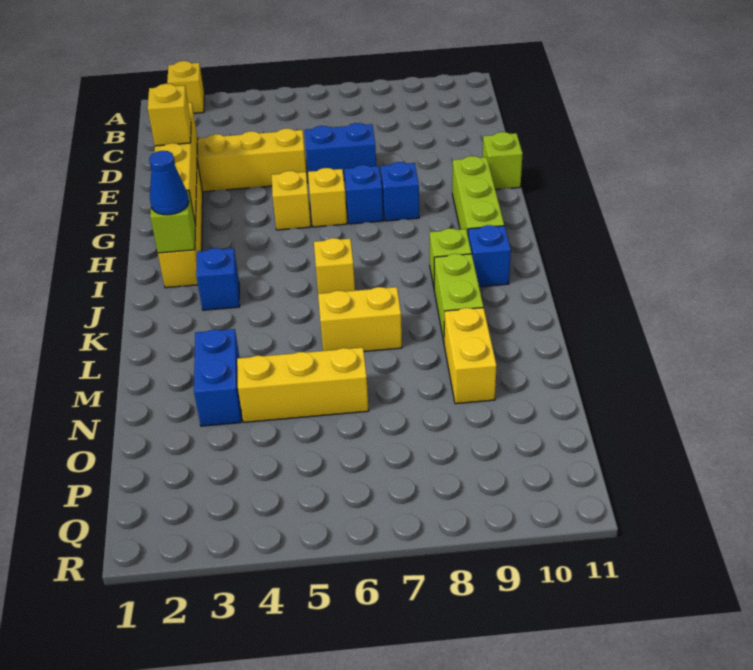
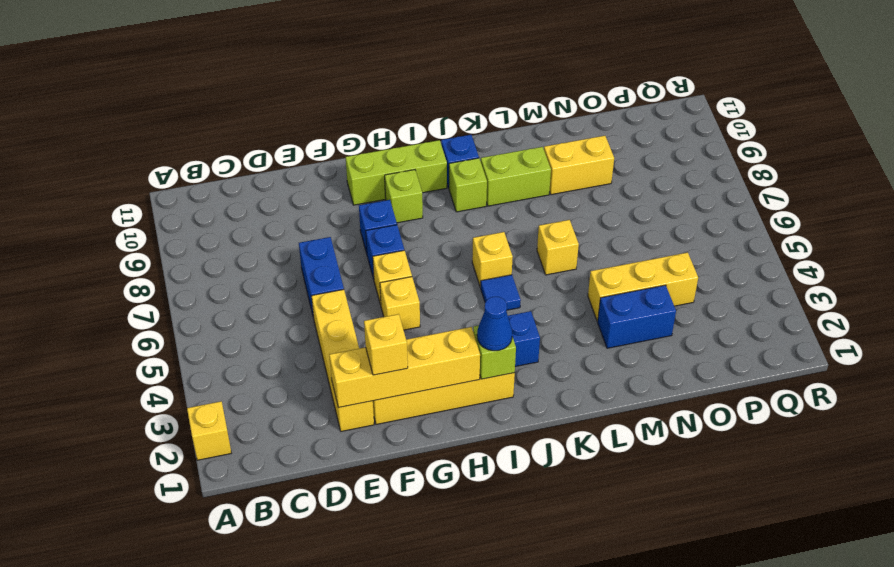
lime 1x1 brick [483,132,523,190] -> lime 1x1 brick moved to [385,170,423,223]
none -> blue 1x1 tile [481,275,521,310]
yellow 1x2 brick [318,287,402,351] -> yellow 1x1 brick [537,220,579,275]
yellow 1x3 brick [237,347,369,422] -> yellow 1x3 brick turned to [588,252,698,321]

